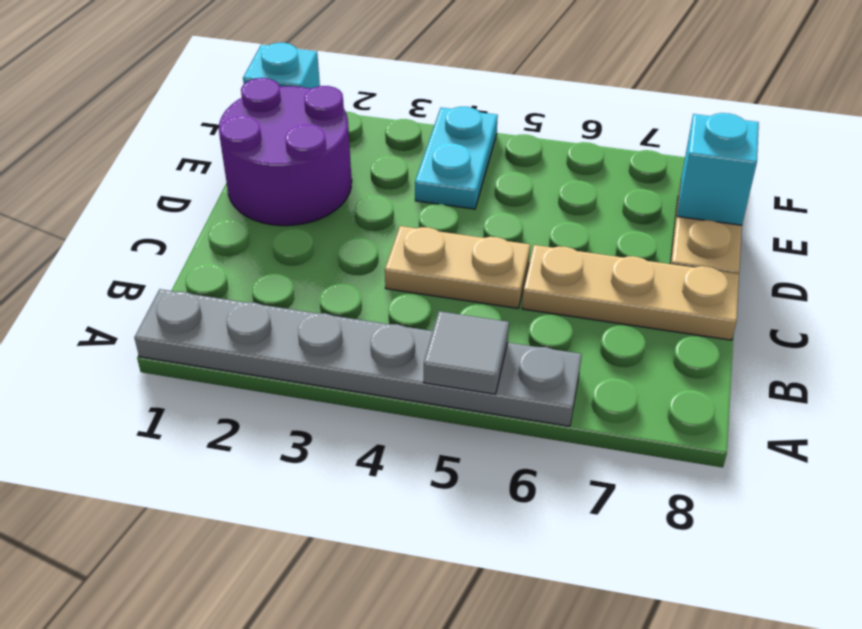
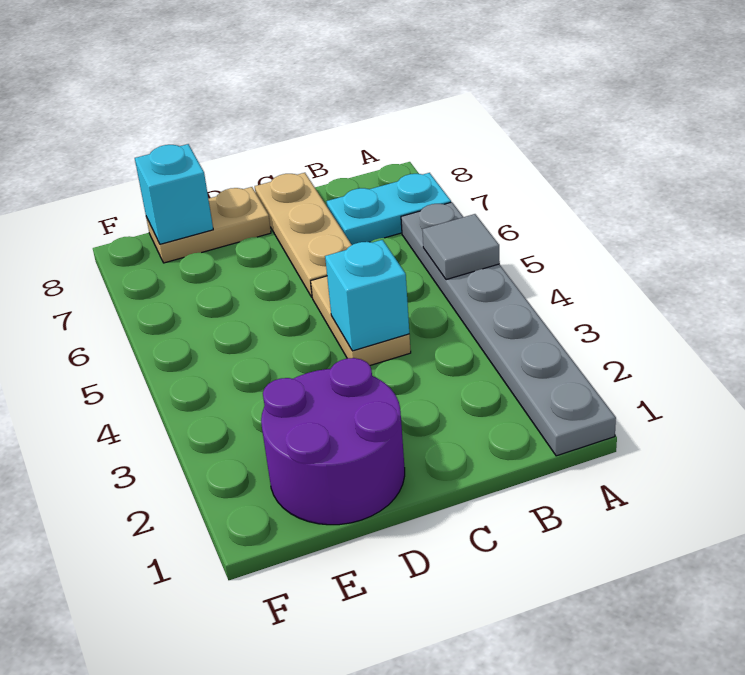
cyan 1x2 plate [415,107,498,209] -> cyan 1x2 plate moved to [327,173,451,245]
cyan 1x1 brick [243,43,320,89] -> cyan 1x1 brick moved to [325,240,409,351]

